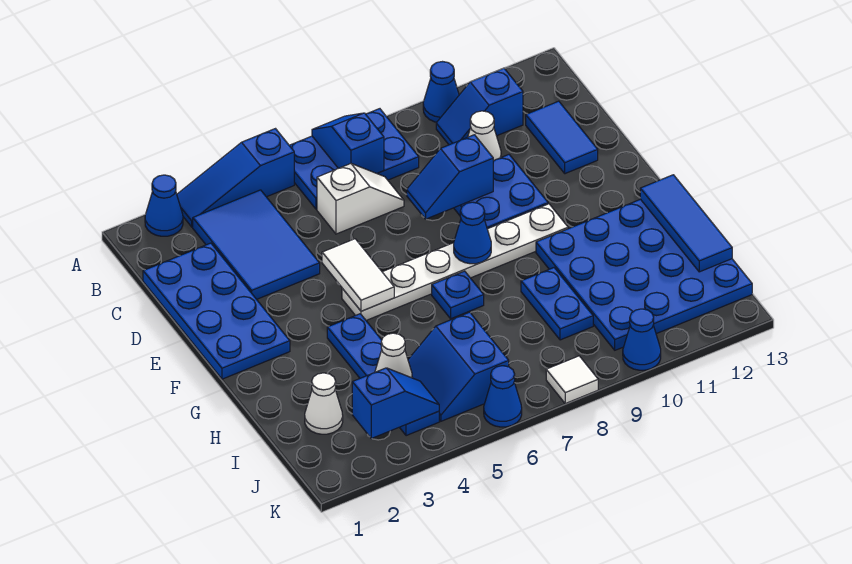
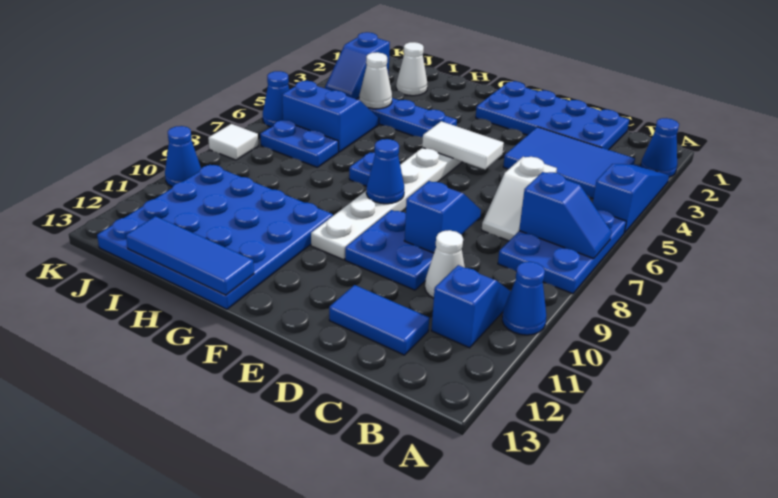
blue 1x2 plate [521,268,593,340] -> blue 1x2 plate moved to [260,120,338,167]

